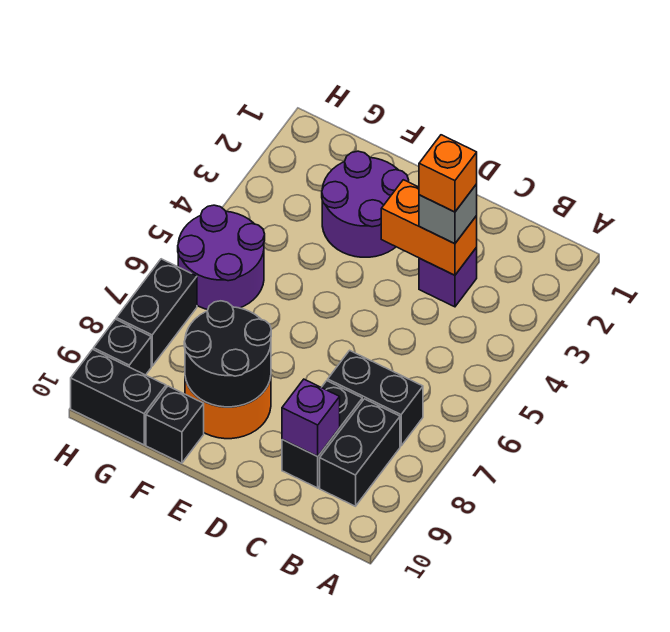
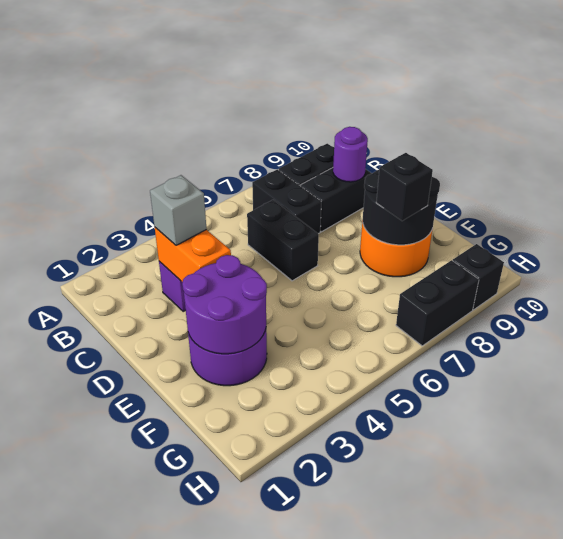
orange 1x1 brick [419,135,477,212] -> none
purple 1x1 brick [282,379,340,456] -> purple 1x1 round brick [333,127,368,182]
black 1x1 brick [146,386,204,463] -> black 1x1 brick moved to [376,153,433,221]
purple 2x2 round brick [178,205,265,310] -> purple 2x2 round brick moved to [182,255,267,354]
black 1x2 brick [71,349,166,445] -> black 1x2 brick moved to [247,200,319,281]

